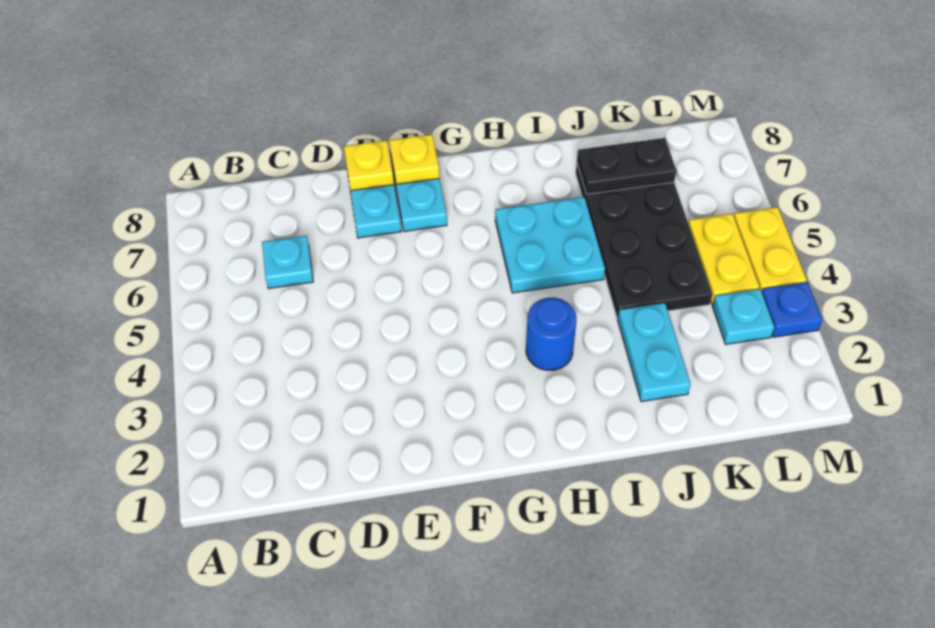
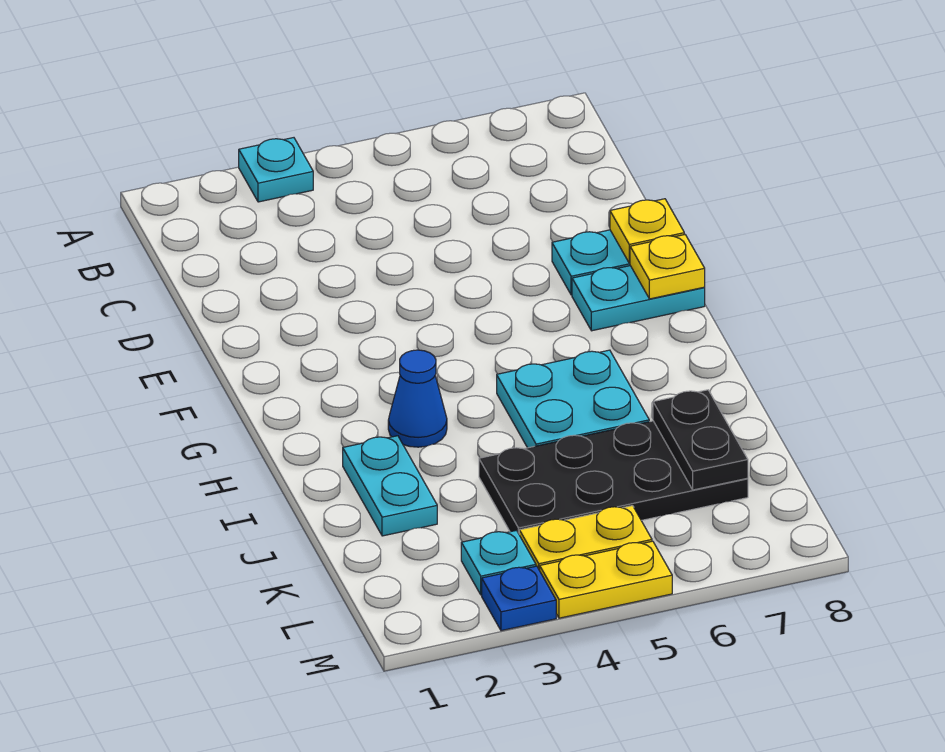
cyan 1x1 plate [262,236,313,289] -> cyan 1x1 plate moved to [239,138,313,202]
blue 1x1 round brick [526,298,576,370] -> blue 1x1 cone [388,350,447,447]
cyan 1x2 plate [618,303,691,402] -> cyan 1x2 plate turned to [343,436,437,536]

